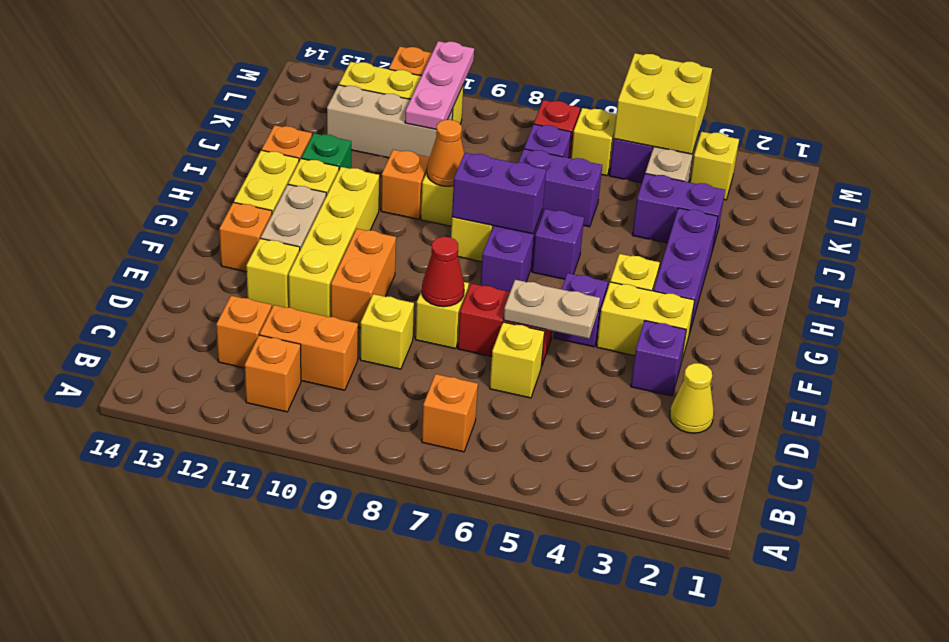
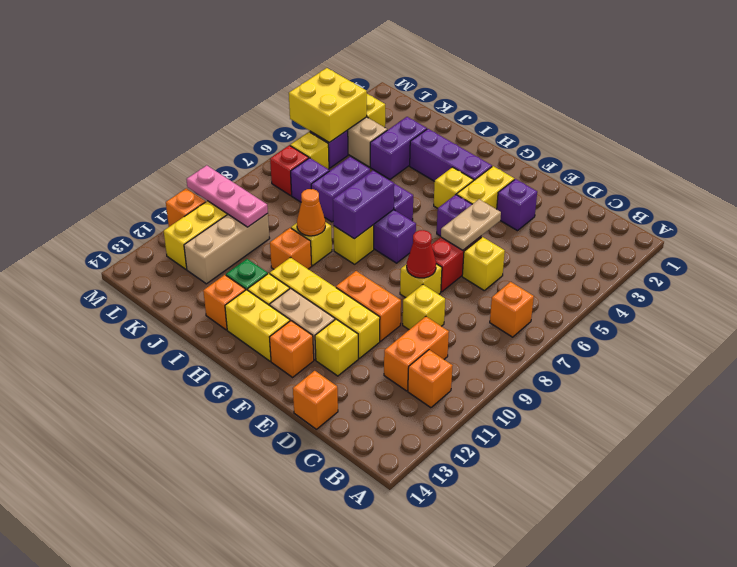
orange 1x1 brick [216,296,272,368] -> orange 1x1 brick moved to [293,371,338,429]
yellow 1x1 cone [670,363,714,433] -> none

